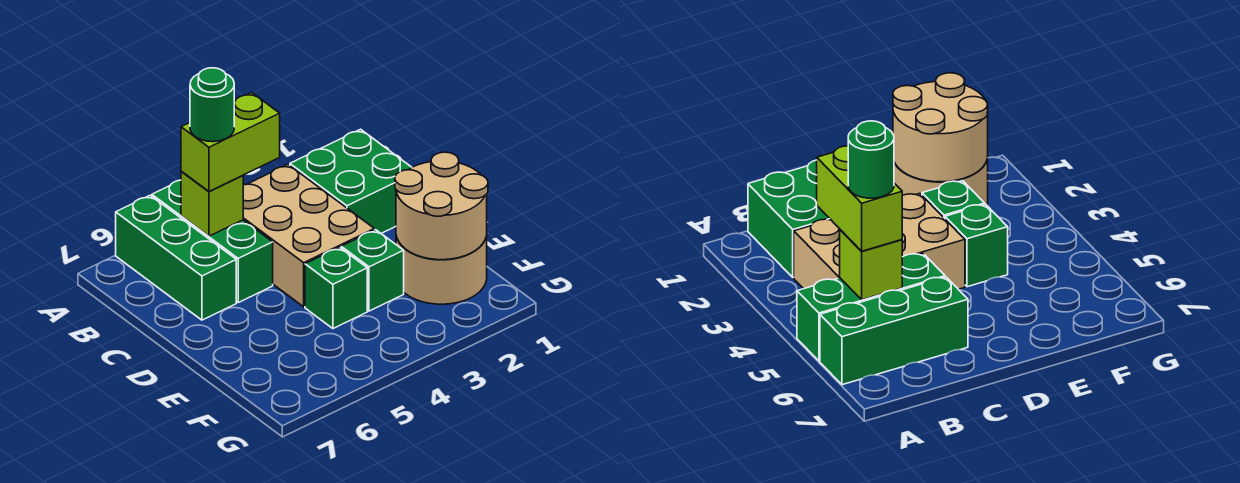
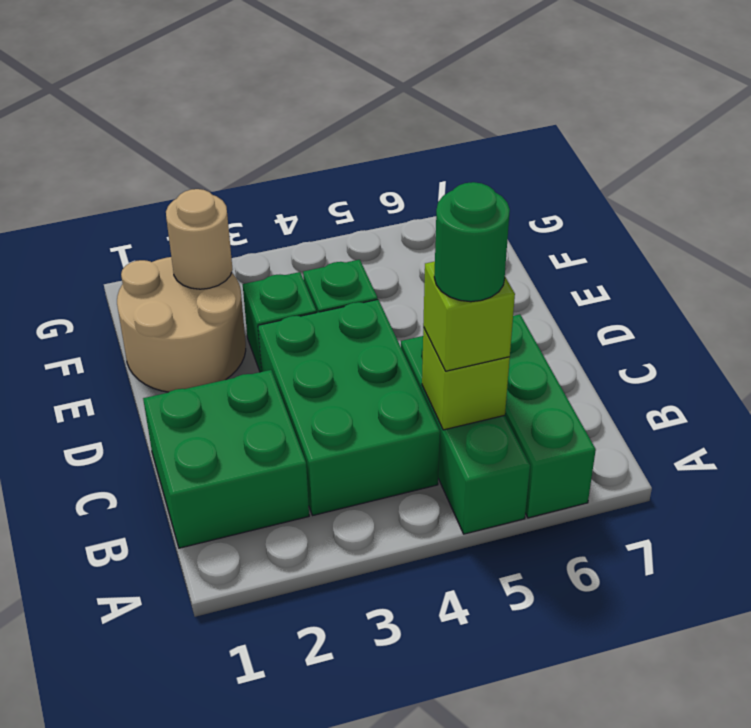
tan 2x3 brick [243,165,374,307] -> green 2x3 brick [258,300,440,515]
lime 1x2 brick [181,93,280,191] -> lime 1x1 brick [423,261,515,371]
tan 2x2 round brick [395,152,488,260] -> tan 1x1 round brick [166,189,233,289]

